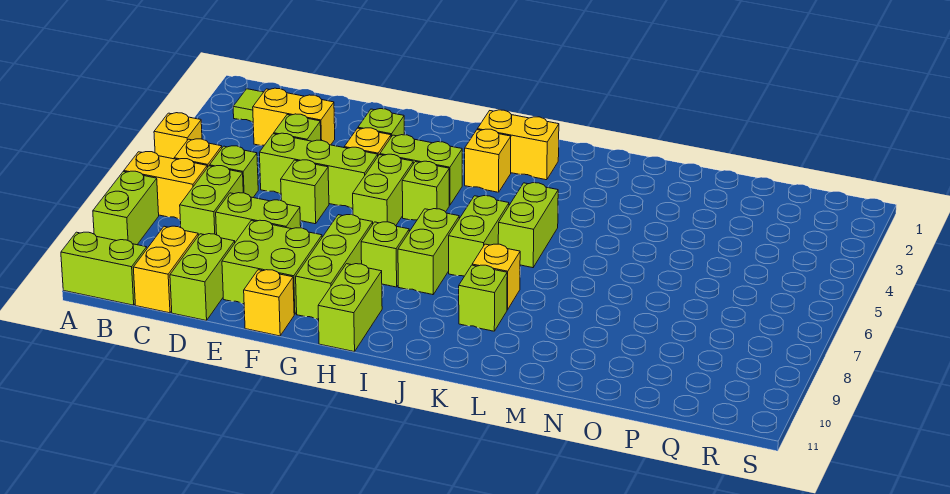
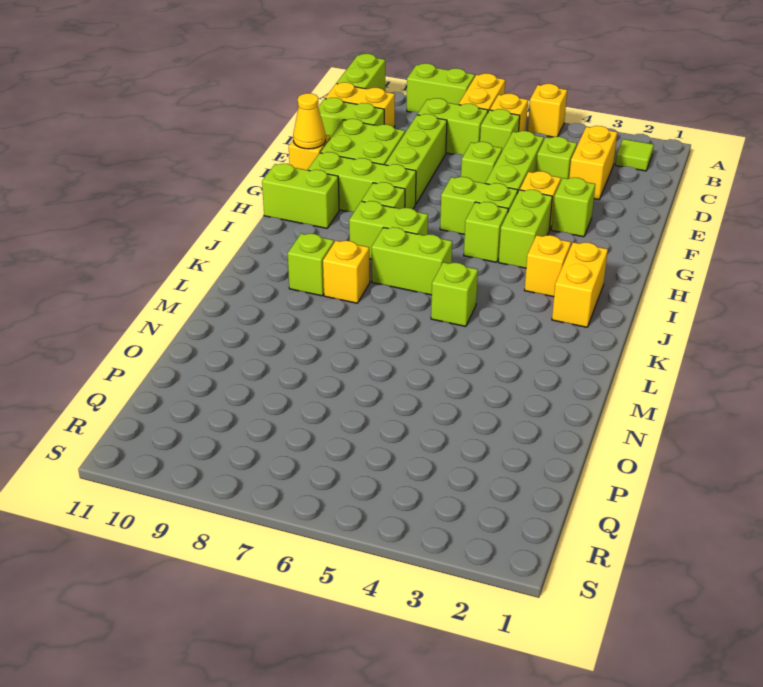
lime 1x2 brick [216,193,301,242] -> lime 1x3 brick [385,114,447,204]
none -> yellow 1x1 cone [293,93,326,149]
lime 1x2 brick [498,182,558,268] -> lime 1x1 brick [431,262,478,326]

